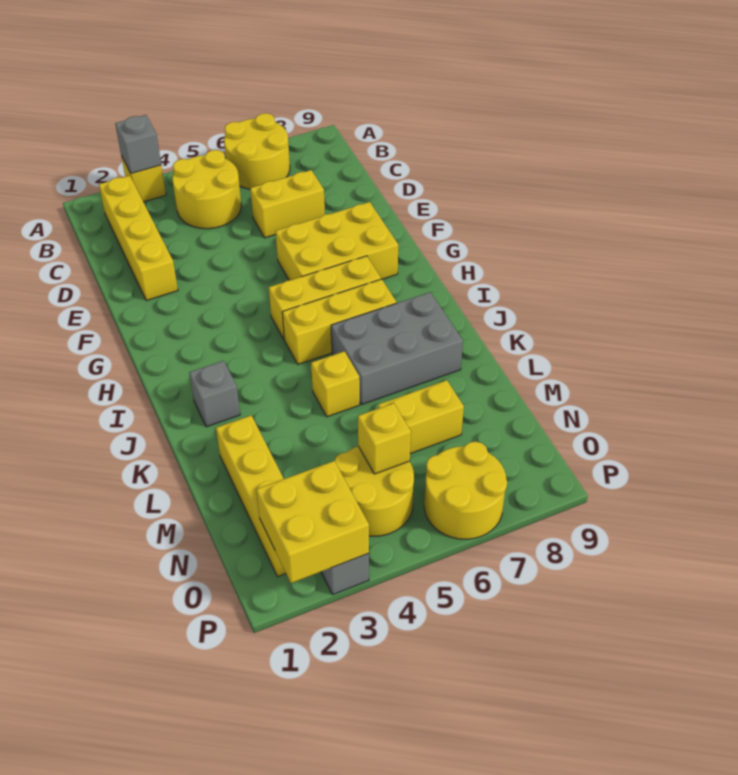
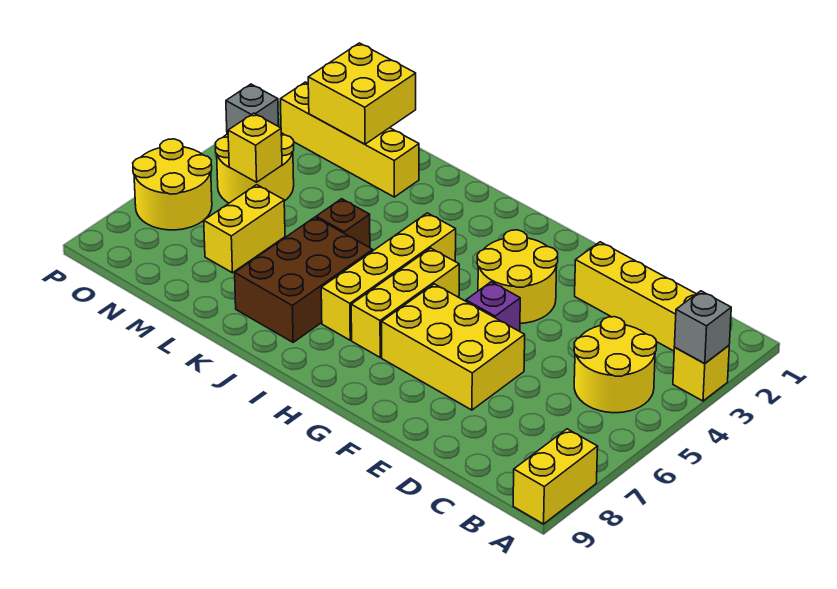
yellow 2x2 round brick [224,113,290,189] -> yellow 2x2 round brick moved to [477,230,558,323]
yellow 1x2 brick [250,170,325,238] -> yellow 1x2 brick moved to [513,429,598,524]
none -> purple 1x1 brick [466,282,520,332]
yellow 2x3 brick [275,202,398,280] -> yellow 2x3 brick turned to [382,284,525,410]
yellow 1x3 brick [282,279,397,364] -> yellow 1x4 brick [321,213,456,340]
grey 1x1 brick [189,361,240,427] -> none
grey 2x3 brick [331,292,463,405] -> brown 2x3 brick [235,217,373,342]
yellow 1x1 brick [311,351,360,417] -> brown 1x1 brick [316,199,370,248]
yellow 2x2 brick [256,461,369,583] -> yellow 2x2 brick moved to [308,43,416,144]

